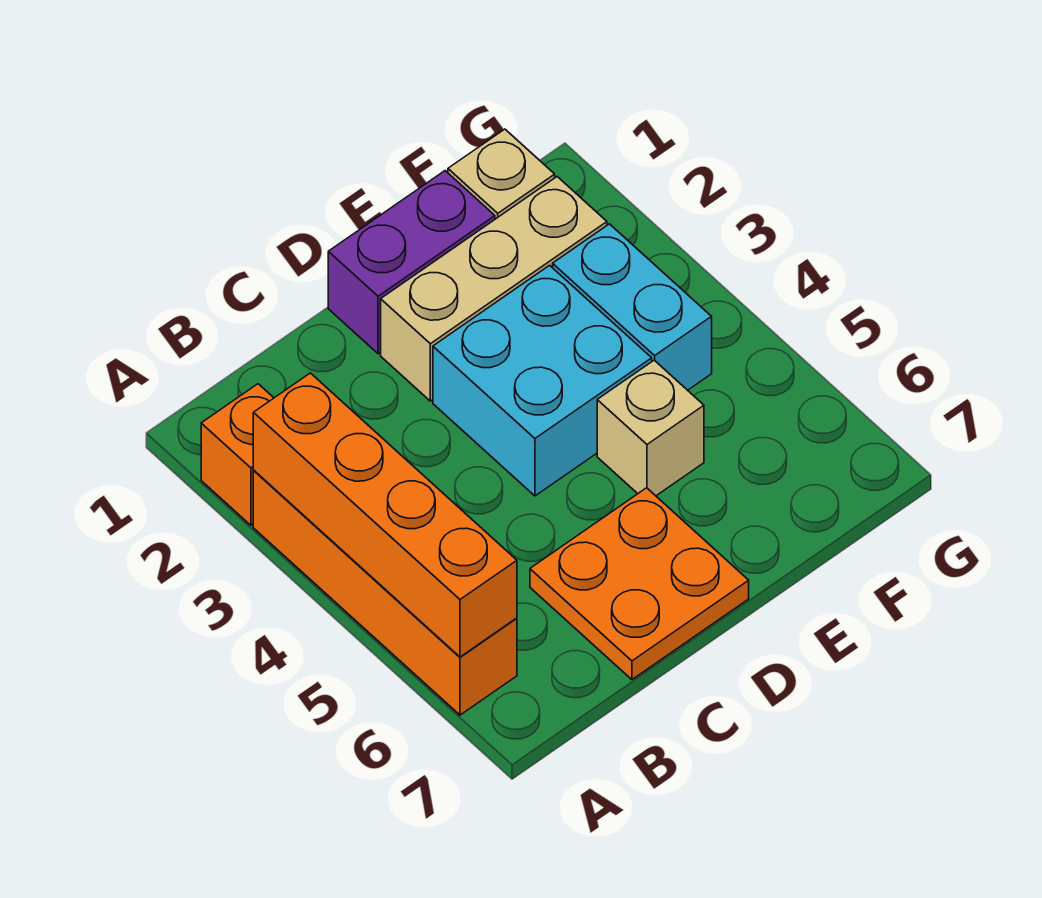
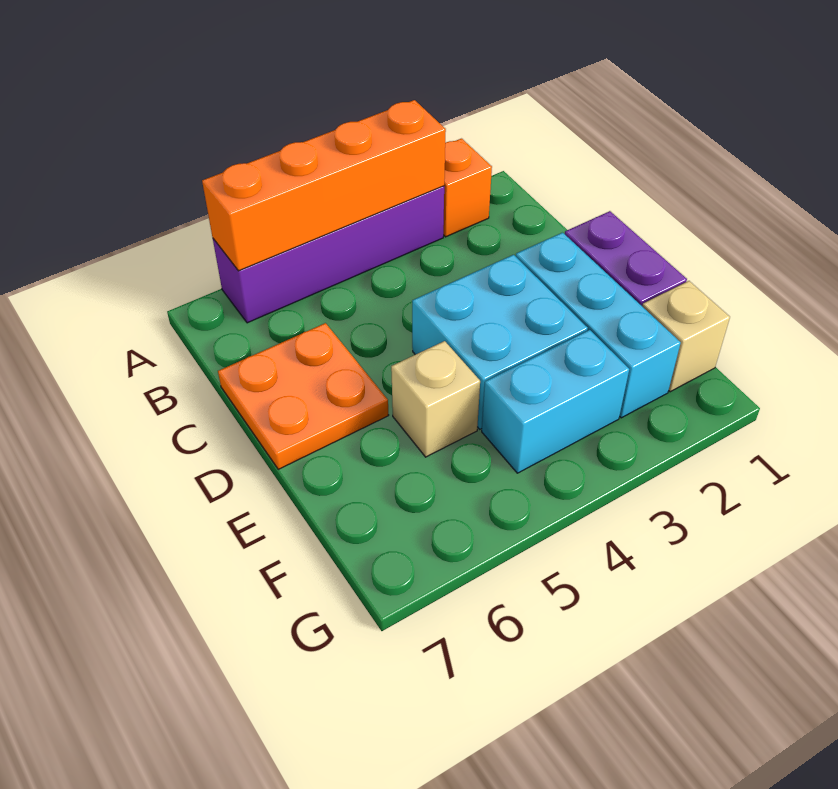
orange 1x4 brick [253,471,517,715] -> purple 1x4 brick [213,186,444,323]
tan 1x3 brick [381,177,607,401] -> cyan 1x3 brick [516,233,681,418]

